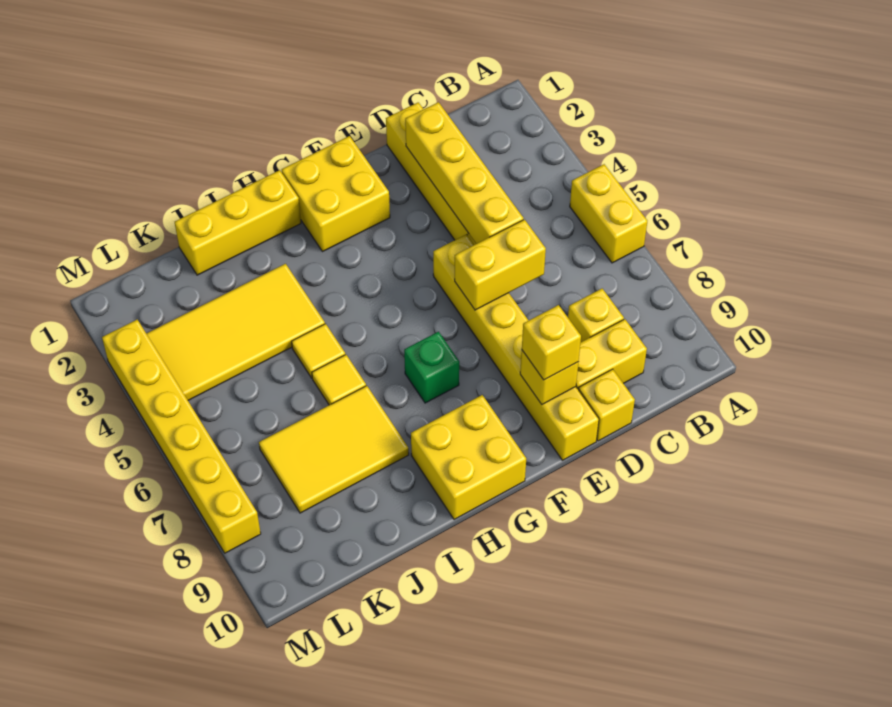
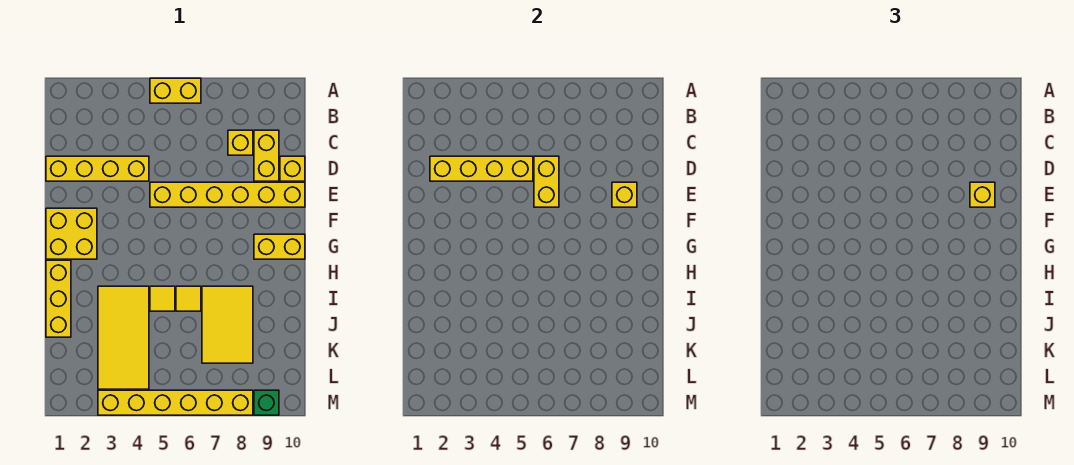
green 1x1 brick [404,332,459,403] -> green 1x1 brick moved to [254,390,279,415]
yellow 2x2 brick [411,395,526,520] -> yellow 1x2 brick [254,234,305,259]

